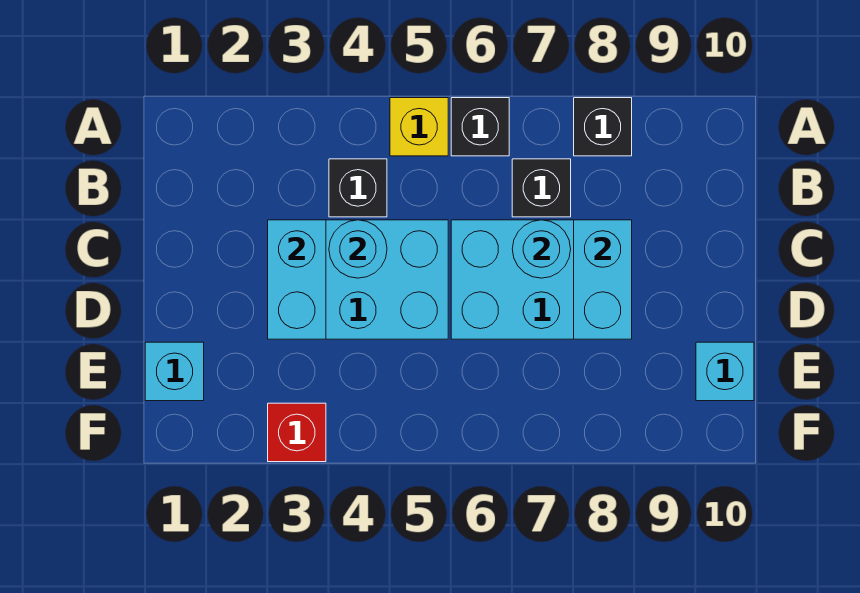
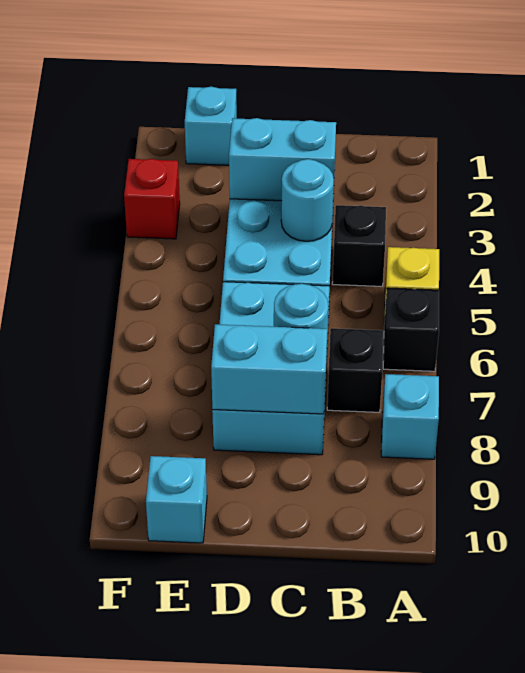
black 1x1 brick [574,98,632,156] -> cyan 1x1 brick [381,374,439,459]

